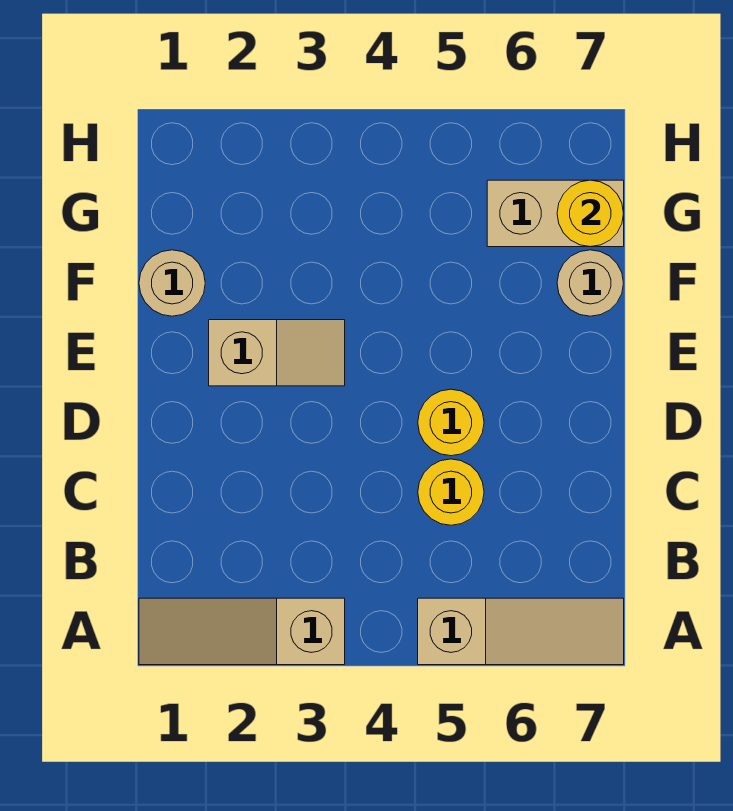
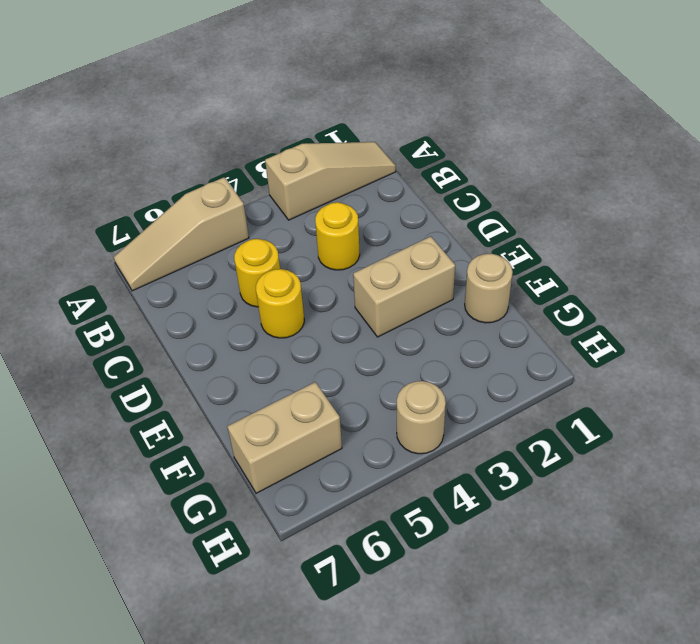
tan 1x2 slope [209,320,345,386] -> tan 1x2 brick [353,236,455,337]
tan 1x1 round brick [557,250,623,316] -> tan 1x1 round brick moved to [397,381,446,454]
yellow 1x1 round brick [557,180,624,247] -> yellow 1x1 round brick moved to [315,202,360,270]

